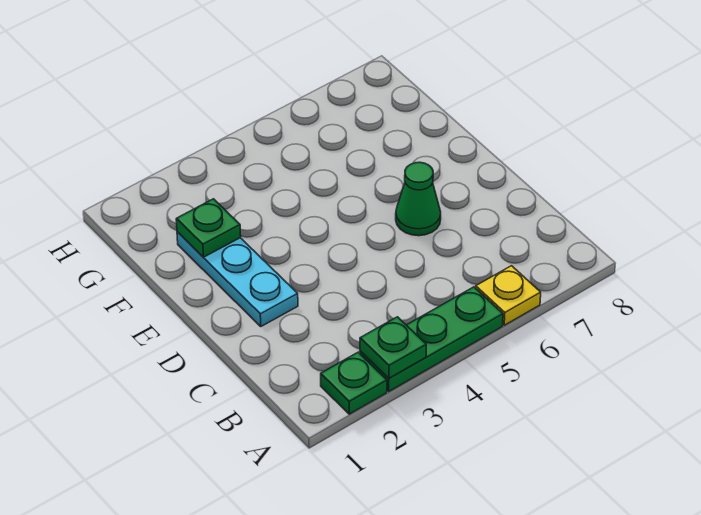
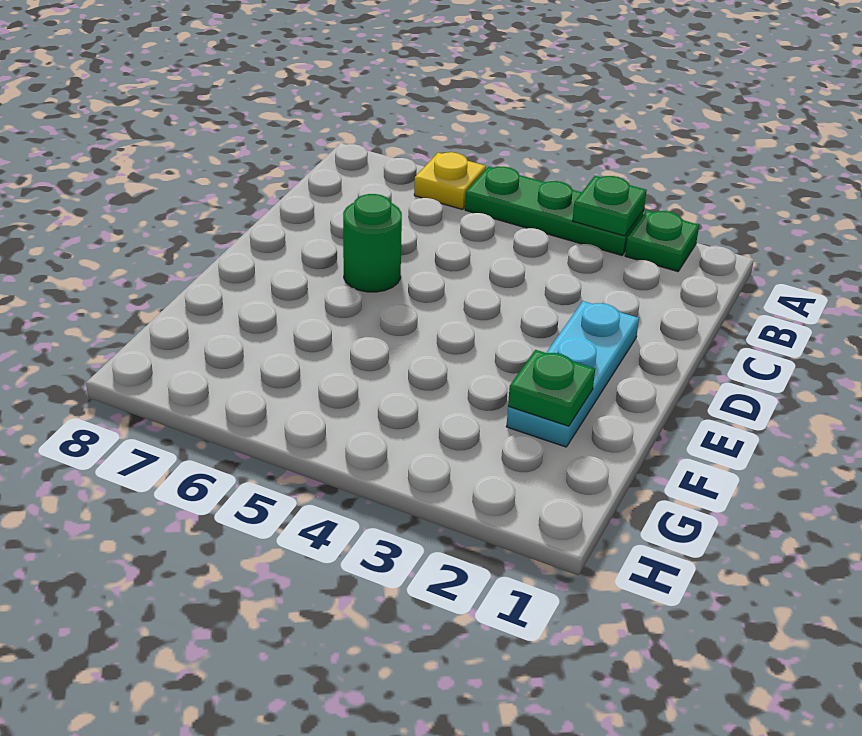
green 1x1 cone [396,162,441,236] -> green 1x1 round brick [343,194,402,292]

